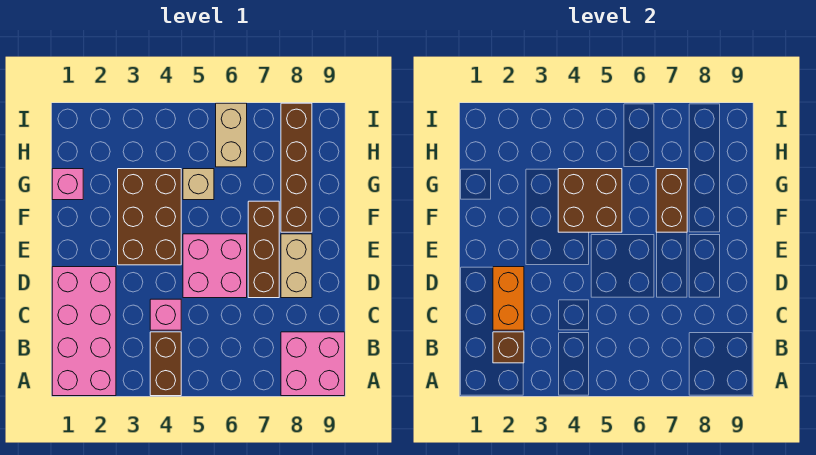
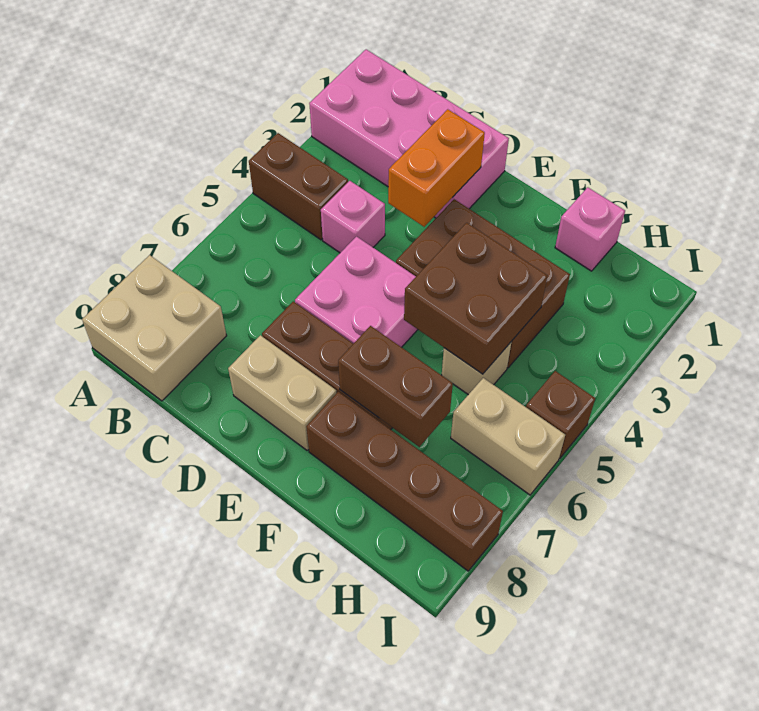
pink 2x2 brick [281,332,345,396] -> tan 2x2 brick [82,255,227,401]
brown 1x1 brick [493,332,524,363] -> brown 1x1 brick moved to [526,371,595,459]
orange 1x2 brick [493,267,524,330] -> orange 1x2 brick turned to [388,109,485,227]

